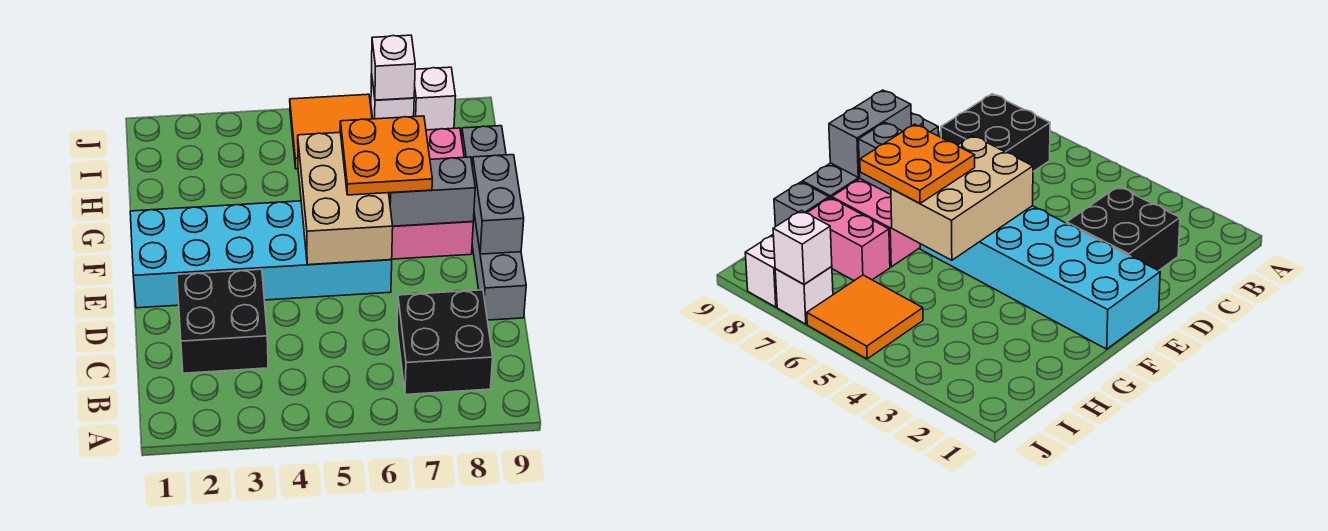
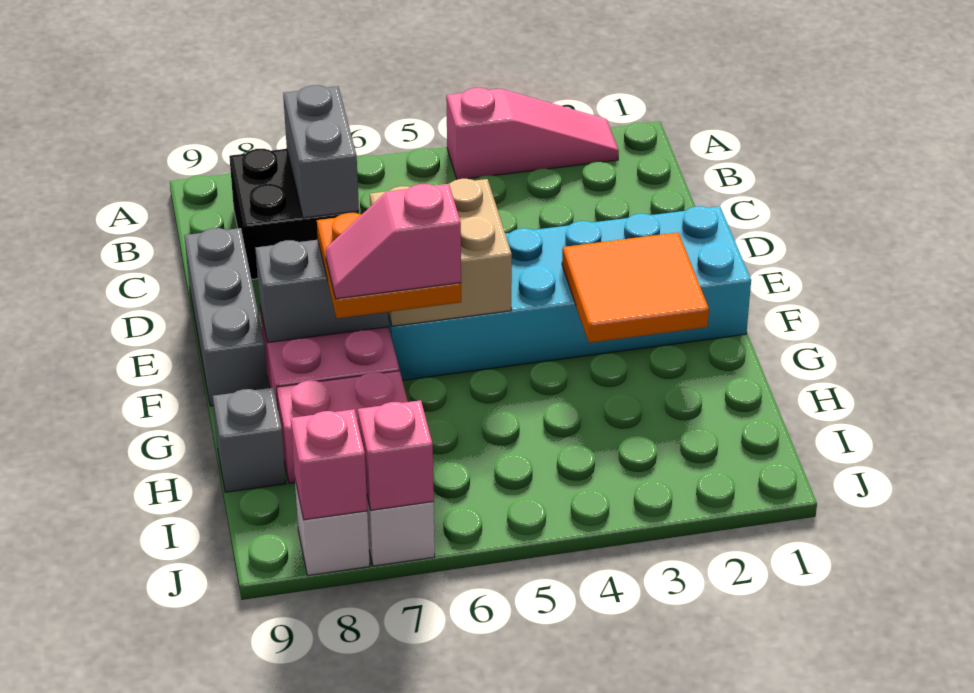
none -> pink 1x3 slope [446,88,619,180]
black 2x2 brick [177,269,268,373] -> none
grey 1x4 brick [471,159,526,320] -> grey 1x3 brick [184,228,268,406]
tan 2x3 brick [298,132,393,265] -> tan 2x2 brick [370,179,512,326]
grey 1x2 brick [472,155,524,254] -> grey 1x2 brick moved to [283,85,359,218]
none -> pink 1x2 slope [326,184,461,299]
orange 2x2 tile [290,94,372,169] -> orange 2x2 tile moved to [562,232,709,343]
white 1x1 brick [372,35,415,100] -> pink 1x1 brick [358,400,434,510]
none -> pink 1x1 brick [291,409,367,520]

